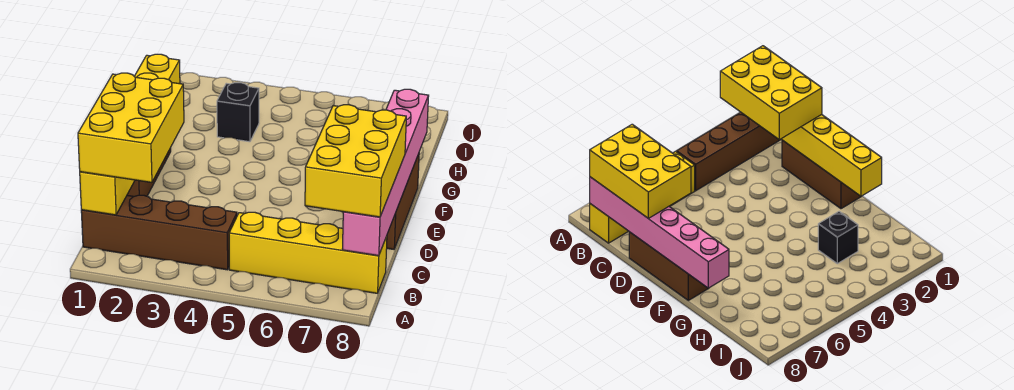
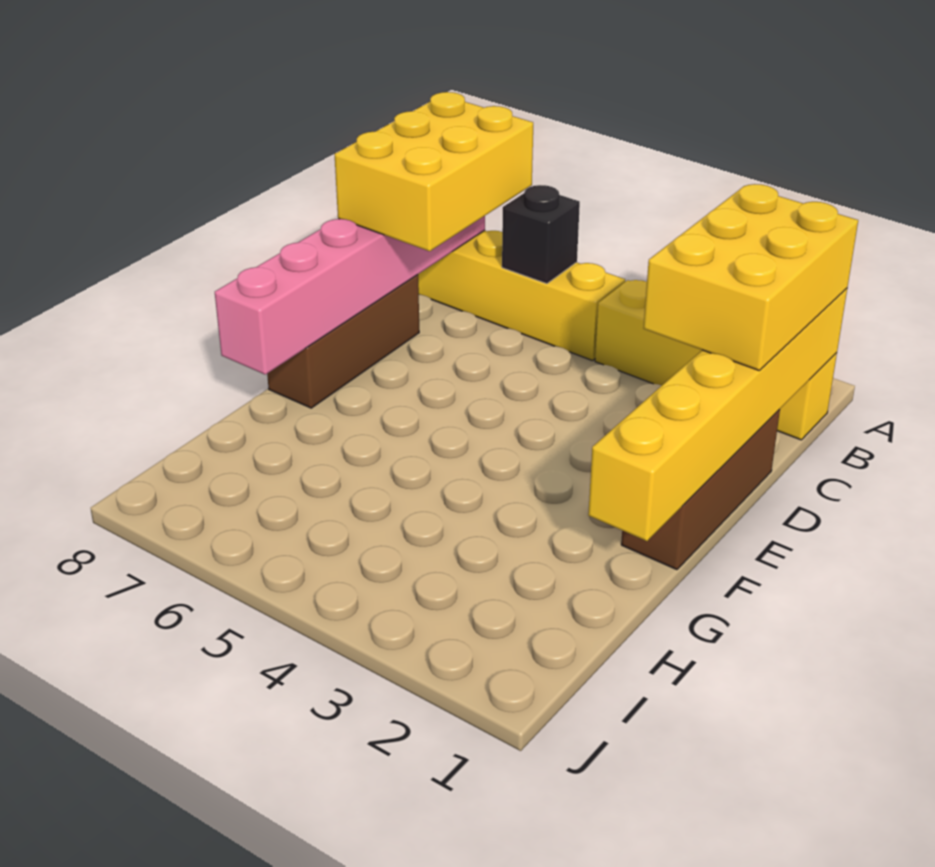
brown 1x4 brick [81,195,237,270] -> yellow 1x4 brick [595,280,837,440]
black 1x1 brick [217,83,259,142] -> black 1x1 brick moved to [502,185,580,284]

